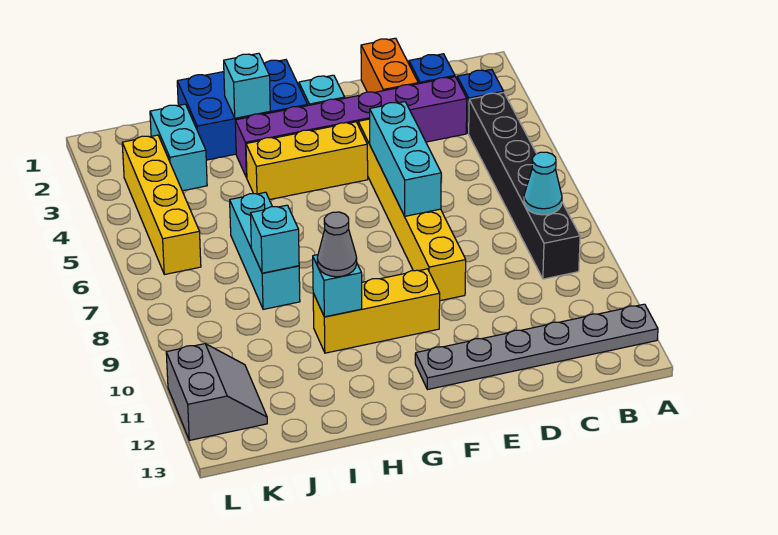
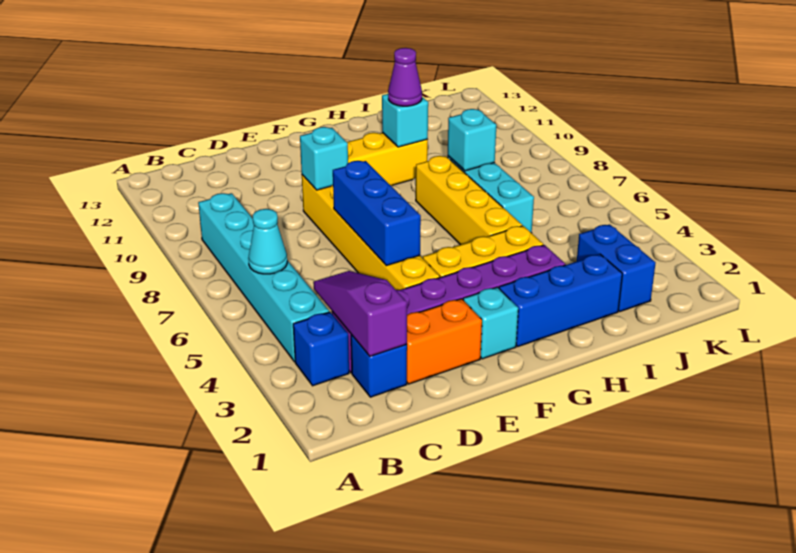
grey 1x6 plate [415,304,658,390] -> none
black 1x6 brick [469,93,580,279] -> cyan 1x6 brick [198,193,329,362]
cyan 1x1 cone [524,152,562,215] -> cyan 1x1 cone moved to [248,209,287,274]
none -> purple 1x3 slope [313,271,407,356]
orange 1x2 brick [361,38,418,93] -> orange 1x2 brick turned to [407,299,482,384]
cyan 1x3 brick [370,102,441,216] -> blue 1x3 brick [333,161,421,266]
blue 2x3 brick [177,60,308,160] -> blue 1x3 brick [499,254,622,346]
cyan 1x1 brick [224,53,270,118] -> cyan 1x1 brick moved to [300,127,348,190]
grey 1x1 cone [317,212,357,277] -> purple 1x1 cone [388,48,422,106]
cyan 1x2 brick [150,104,207,191] -> blue 1x2 brick [577,224,655,311]
yellow 1x4 brick [122,135,201,275] -> yellow 1x4 brick moved to [416,156,522,245]
grey 2x2 slope [166,344,267,440] -> none

